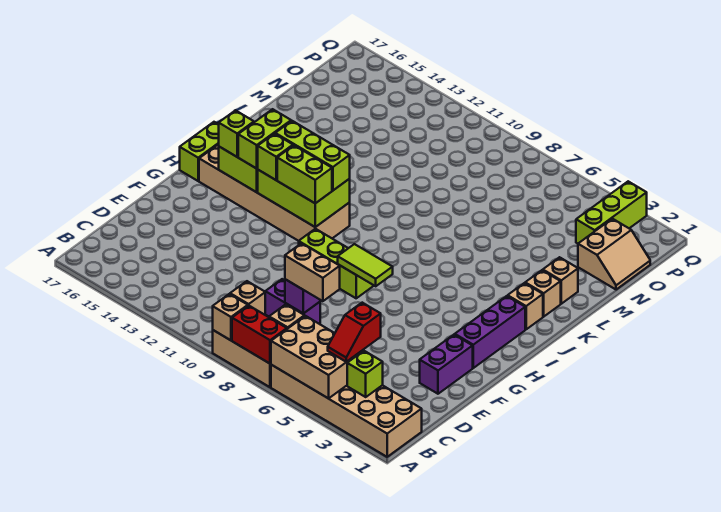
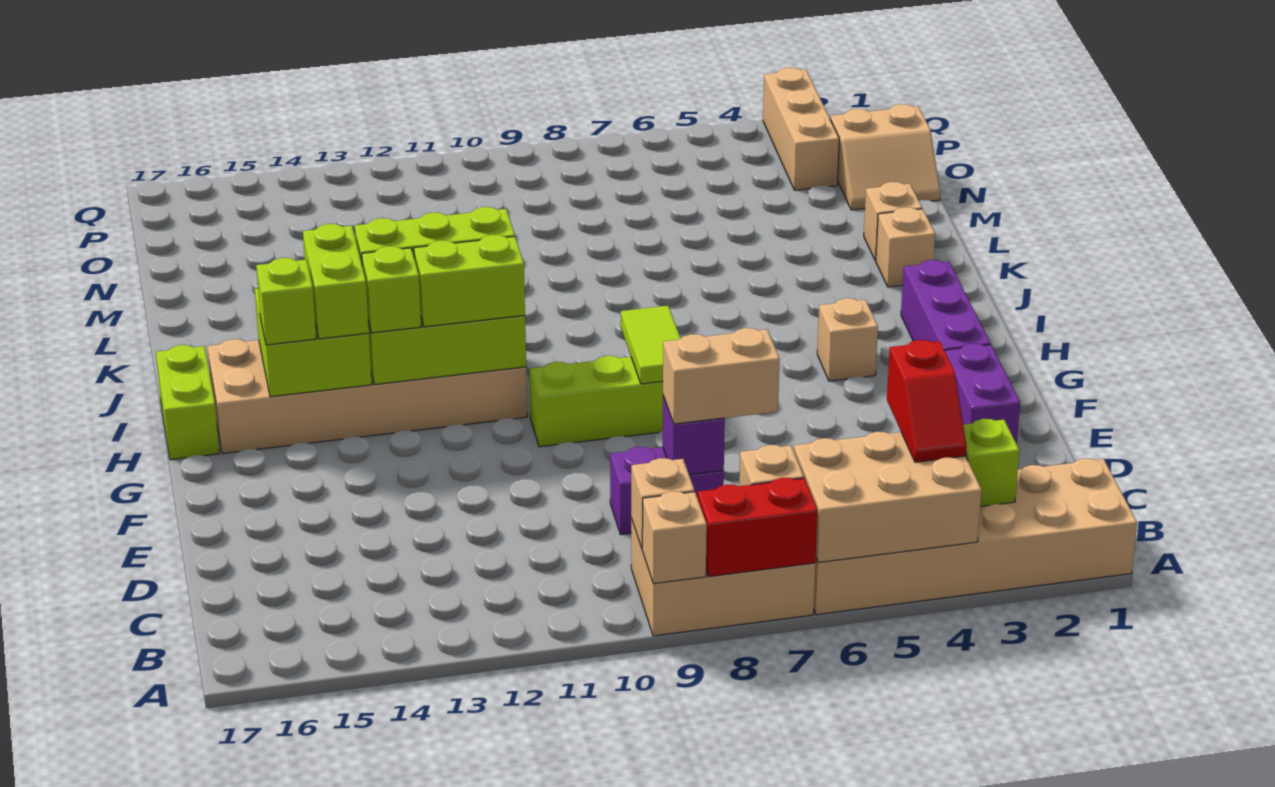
lime 1x2 tile [338,244,393,286] -> lime 1x2 tile turned to [621,306,681,384]
tan 1x1 brick [508,283,543,329] -> tan 1x1 brick moved to [817,298,878,381]
tan 2x2 slope [578,219,650,290] -> tan 2x2 slope turned to [830,104,940,210]
lime 1x3 brick [576,181,647,244] -> tan 1x3 brick [763,67,839,190]

